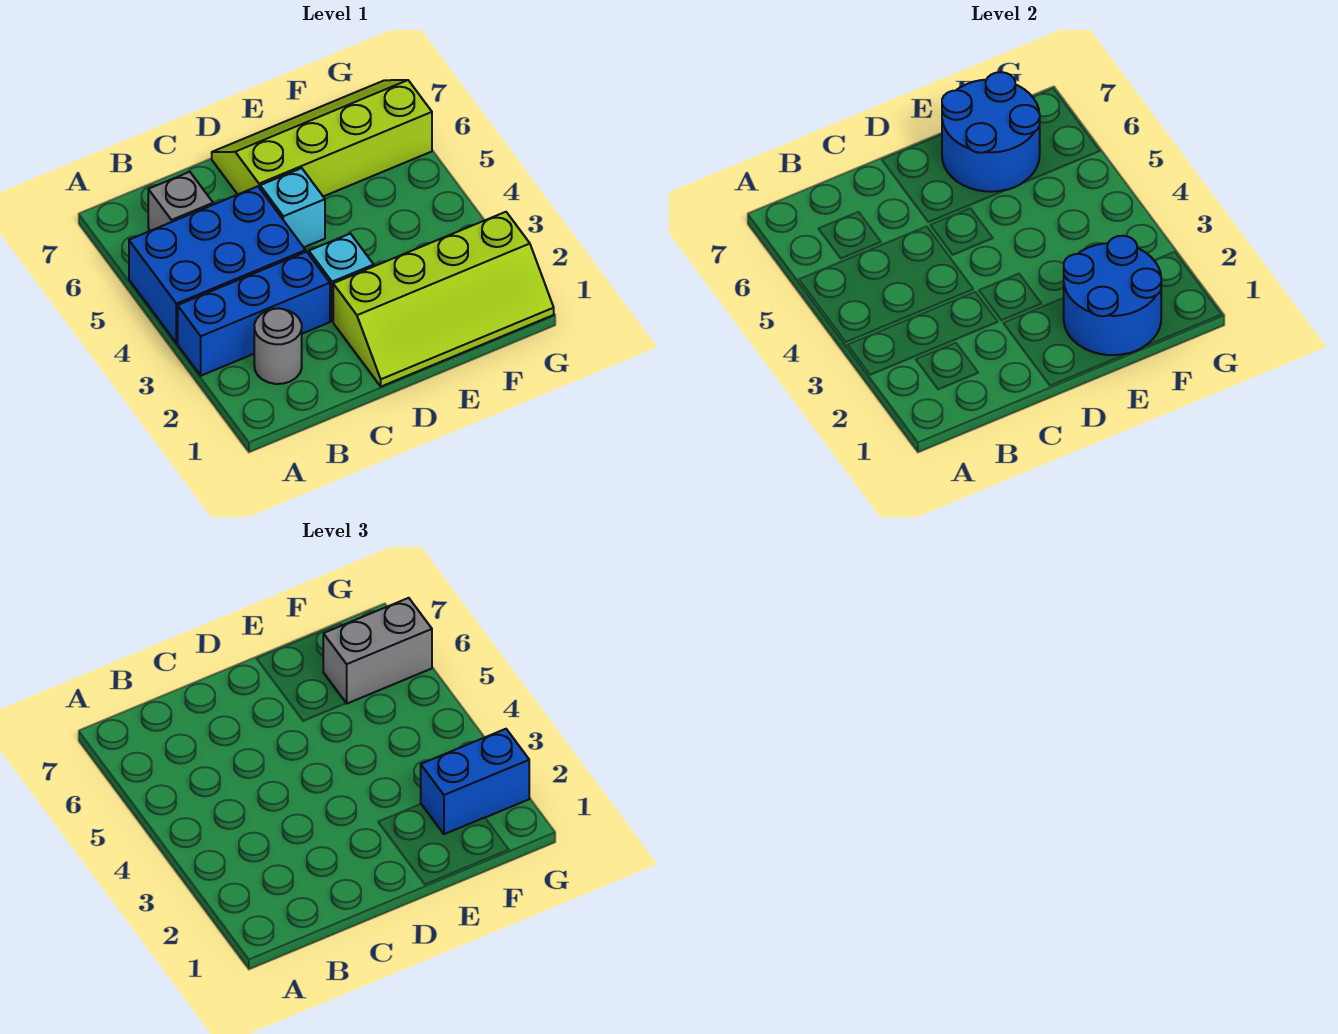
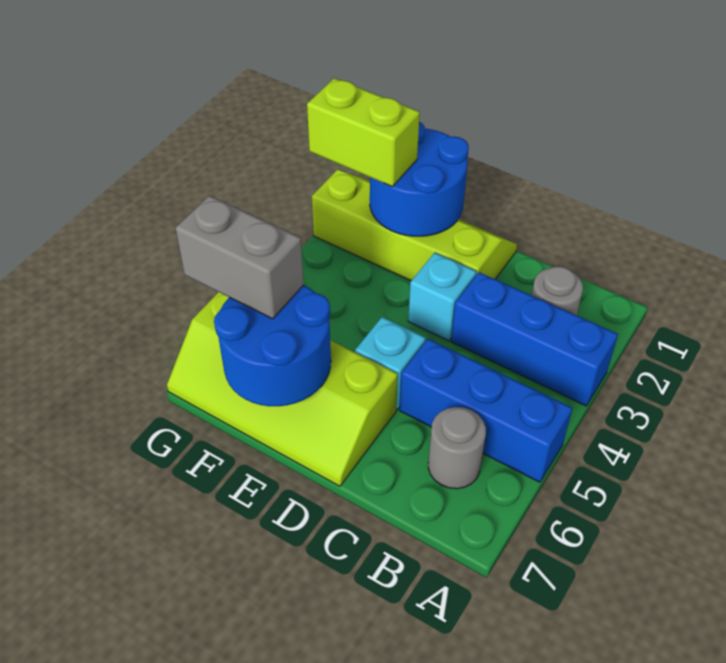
blue 2x3 brick [129,186,306,343] -> blue 1x3 brick [400,339,572,482]
grey 1x1 brick [148,172,213,231] -> grey 1x1 round brick [428,407,486,489]
blue 1x2 brick [421,729,529,834] -> lime 1x2 brick [307,78,420,187]

